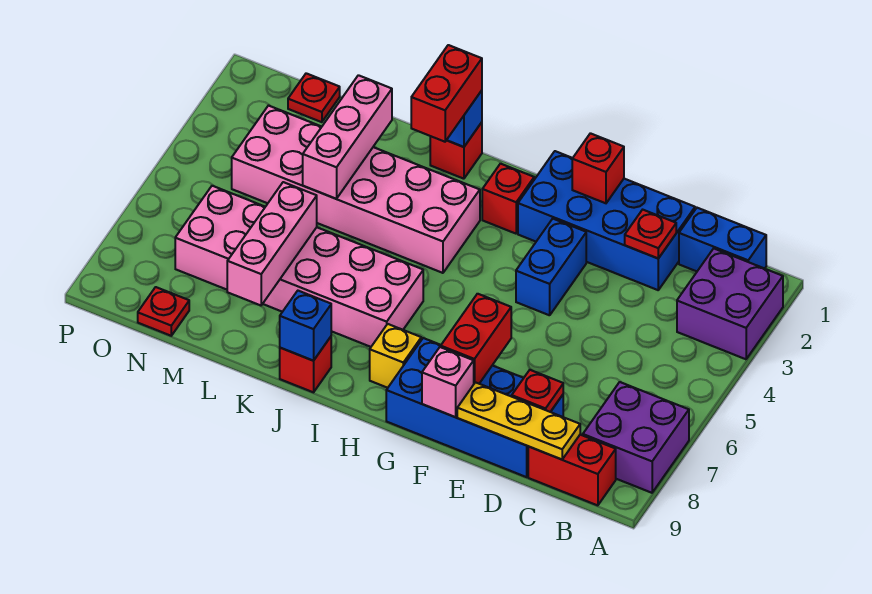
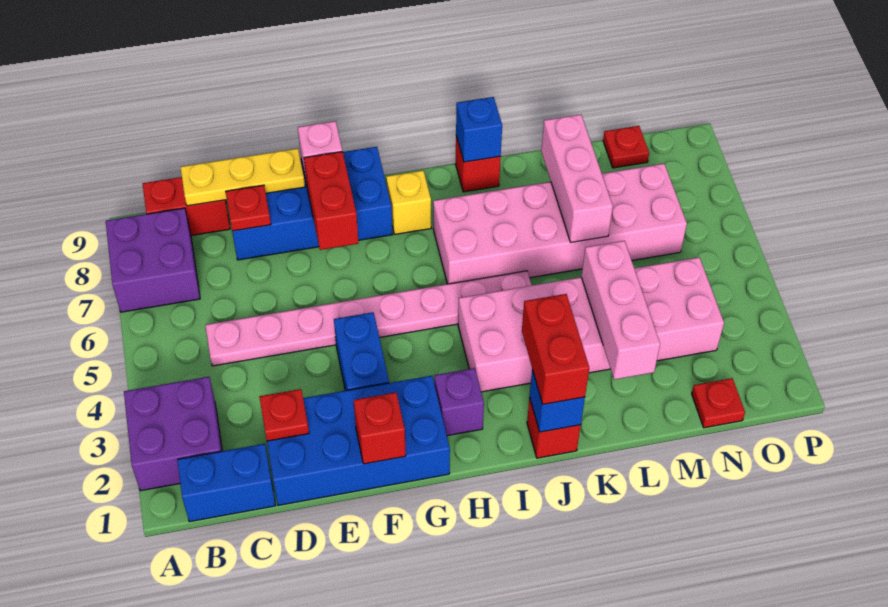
none -> pink 1x8 plate [205,271,532,366]
red 1x1 brick [482,164,534,234] -> purple 1x1 brick [434,368,484,436]

